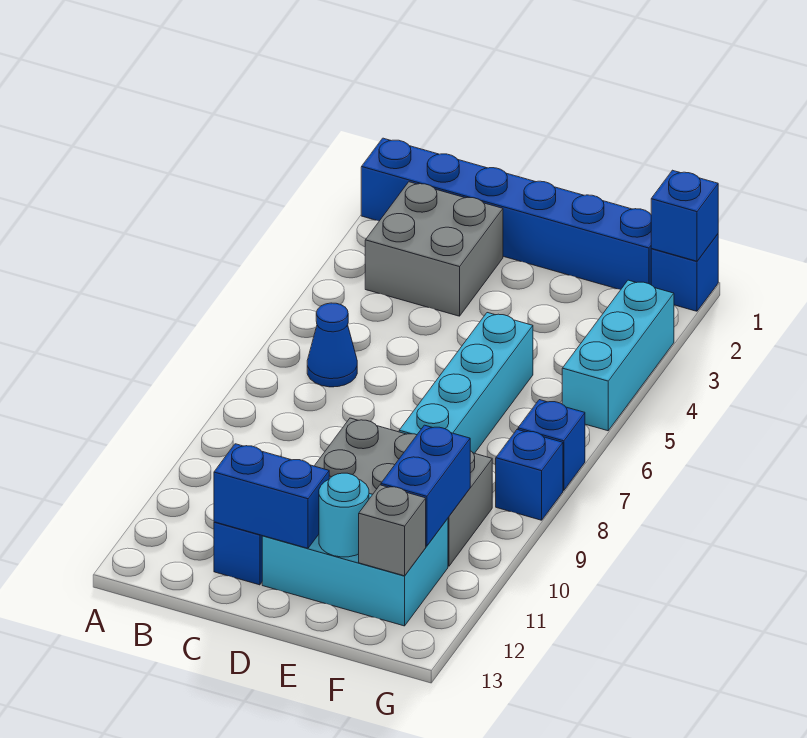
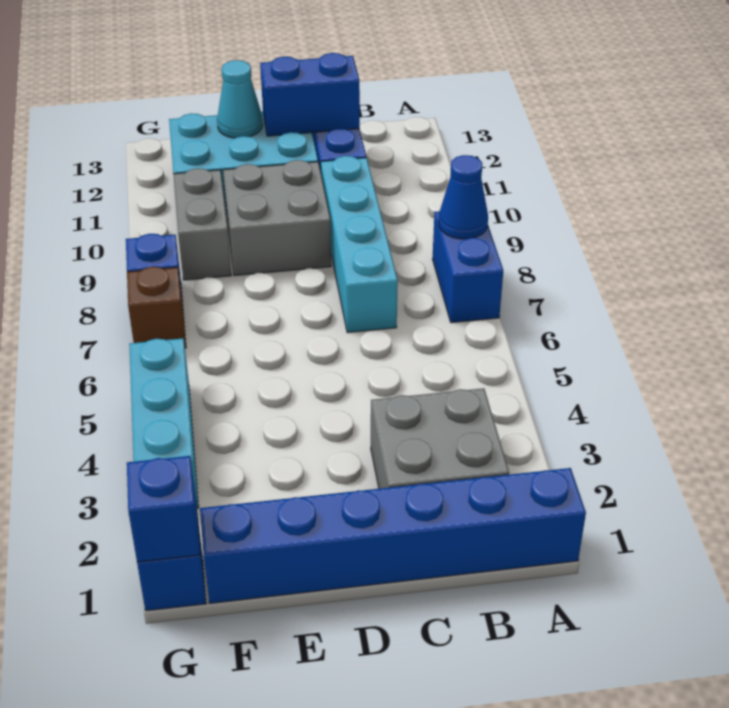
blue 1x1 cone [307,303,357,387] -> blue 1x1 cone moved to [439,155,488,239]
cyan 1x4 brick [399,313,533,453] -> cyan 1x4 brick moved to [321,156,398,333]
cyan 1x1 round brick [319,473,369,557] -> cyan 1x1 cone [217,60,263,138]
blue 1x2 brick [381,425,470,546] -> blue 1x2 brick moved to [432,211,503,323]
grey 1x1 brick [359,485,426,576] -> none
blue 1x1 brick [518,400,585,490] -> brown 1x1 brick [127,267,186,348]

